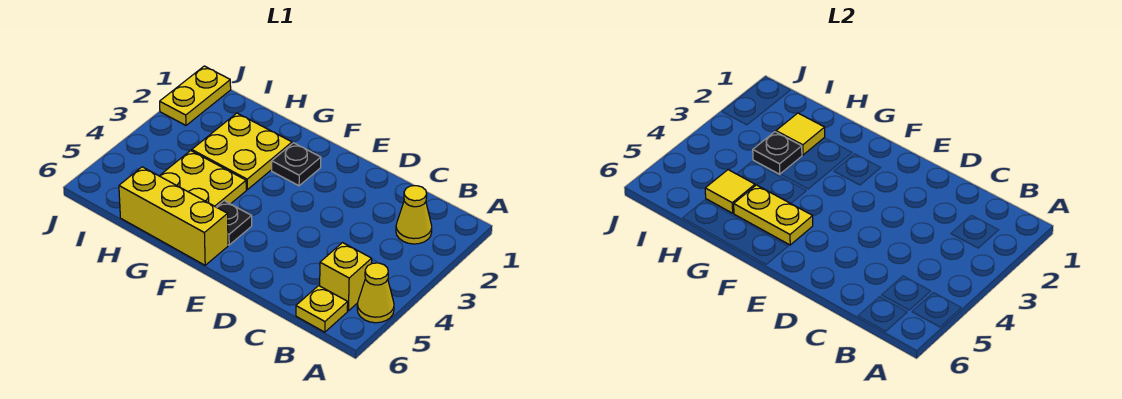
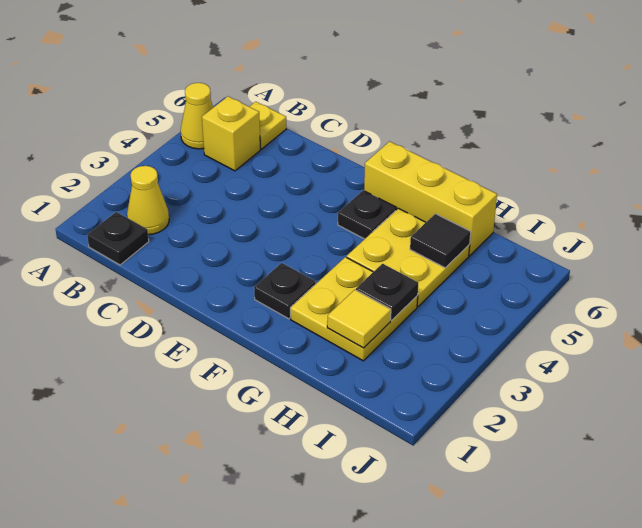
none -> black 1x1 plate [87,212,149,265]
yellow 1x2 plate [734,185,813,245] -> none
yellow 1x1 tile [705,170,755,213] -> black 1x1 tile [410,214,471,268]
yellow 1x2 plate [160,66,231,125] -> none

